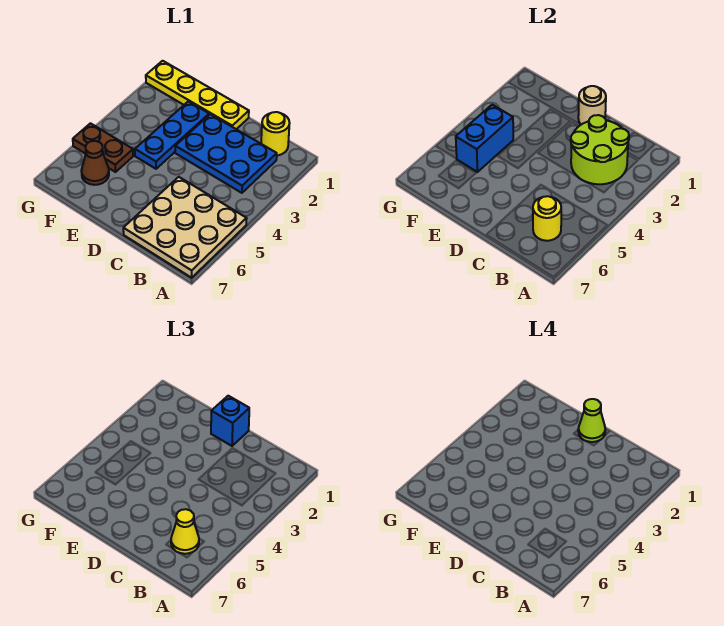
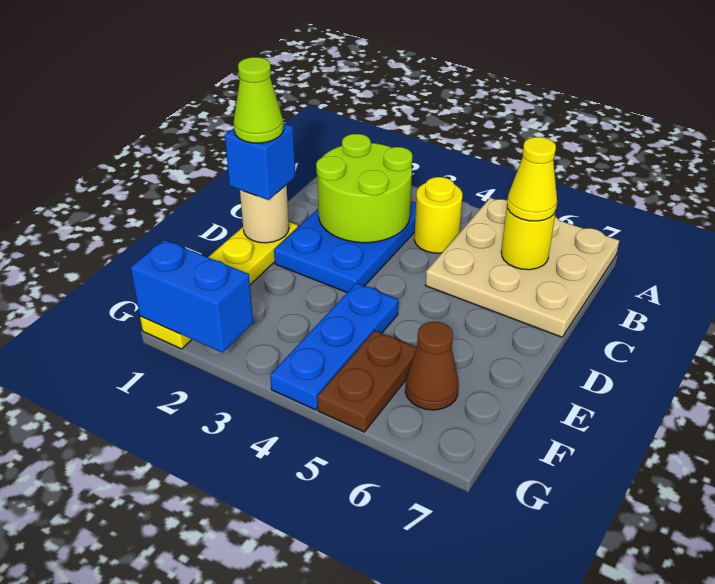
yellow 1x1 round brick [261,112,290,155] -> yellow 1x1 round brick moved to [414,177,462,253]
blue 1x3 plate [135,101,209,169] -> blue 1x3 plate turned to [270,283,398,410]
blue 1x2 brick [456,105,513,172] -> blue 1x2 brick moved to [131,240,253,353]

